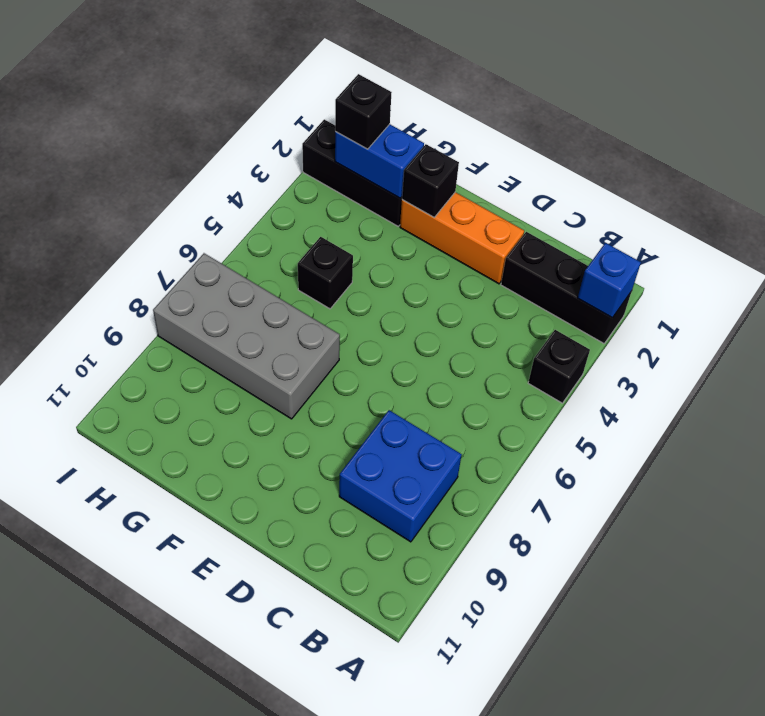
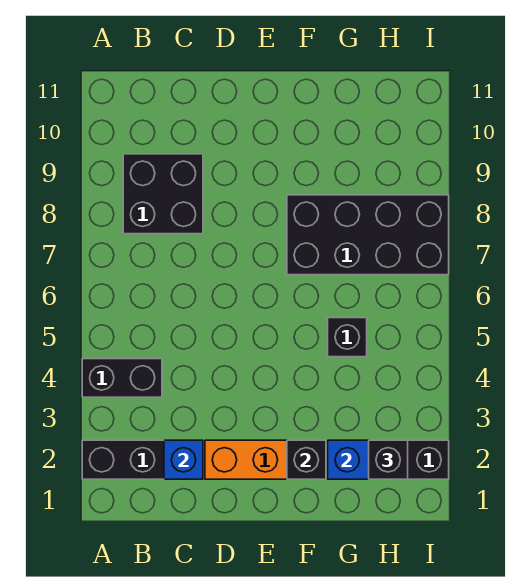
blue 1x1 brick [578,243,641,318] -> blue 1x1 brick moved to [164,440,203,479]
black 1x1 brick [528,330,590,403] -> black 1x2 brick [82,359,162,397]
blue 2x2 brick [339,410,462,542] -> black 2x2 brick [123,154,203,234]
grey 2x4 brick [153,253,340,419] -> black 2x4 brick [287,195,449,275]

